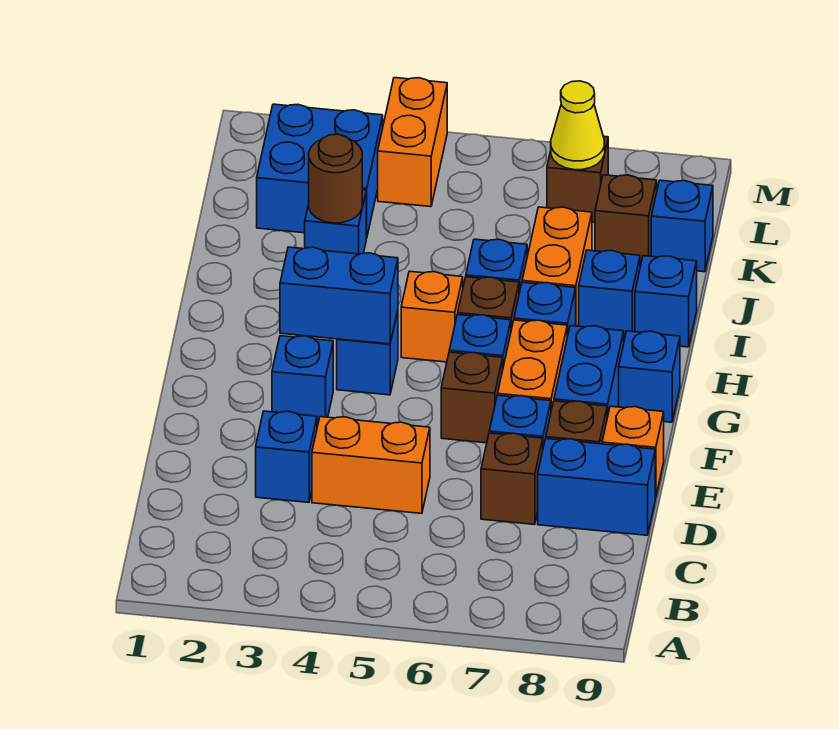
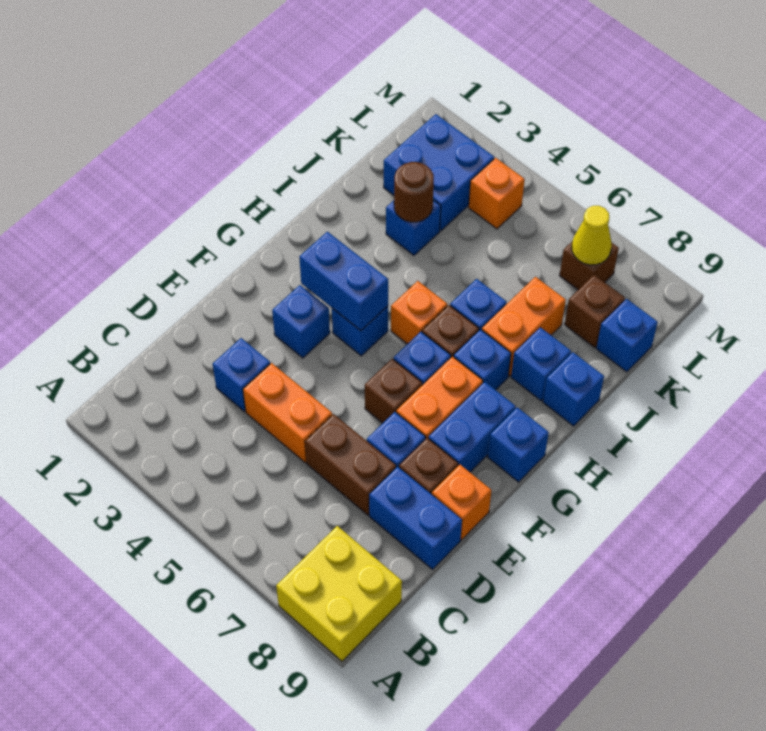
none -> yellow 2x2 brick [276,526,402,661]
brown 1x1 brick [481,433,543,524] -> brown 1x2 brick [305,414,396,515]
orange 1x2 brick [378,78,447,207] -> orange 1x1 brick [469,158,525,229]

